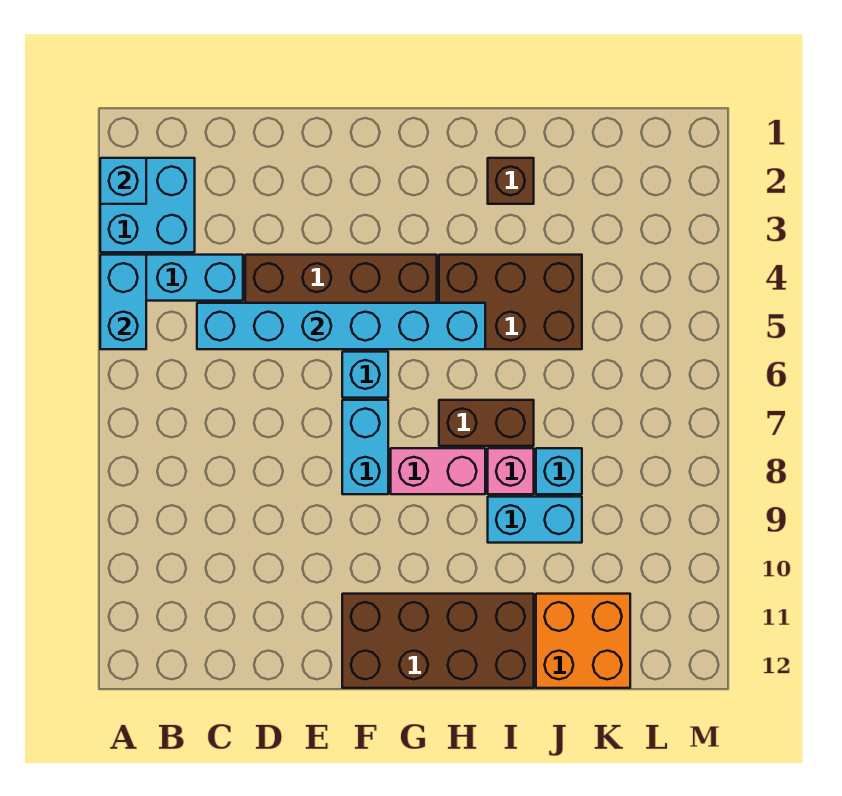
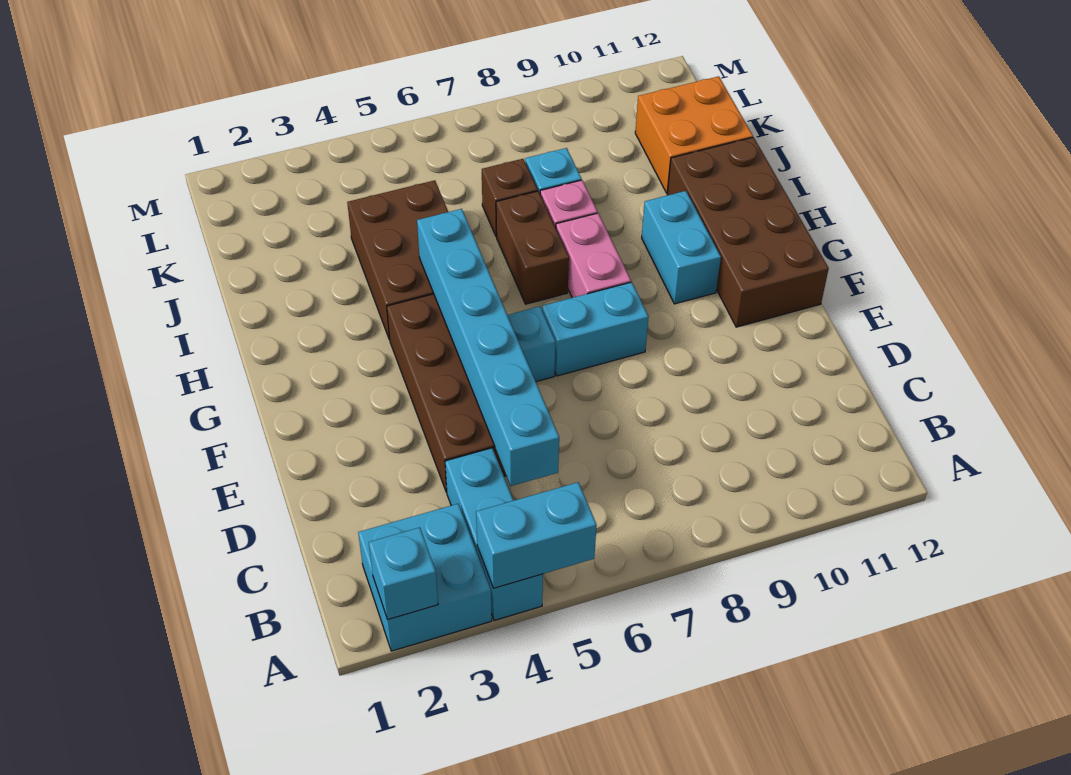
brown 1x1 brick [488,158,534,204] -> brown 1x1 brick moved to [482,159,538,237]
cyan 1x2 brick [488,497,582,543] -> cyan 1x2 brick moved to [642,191,721,304]

